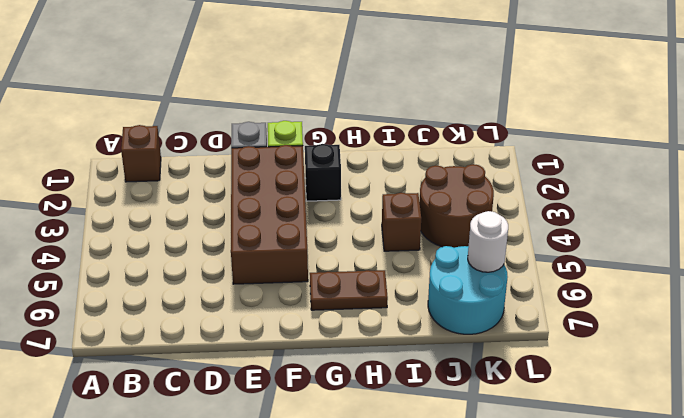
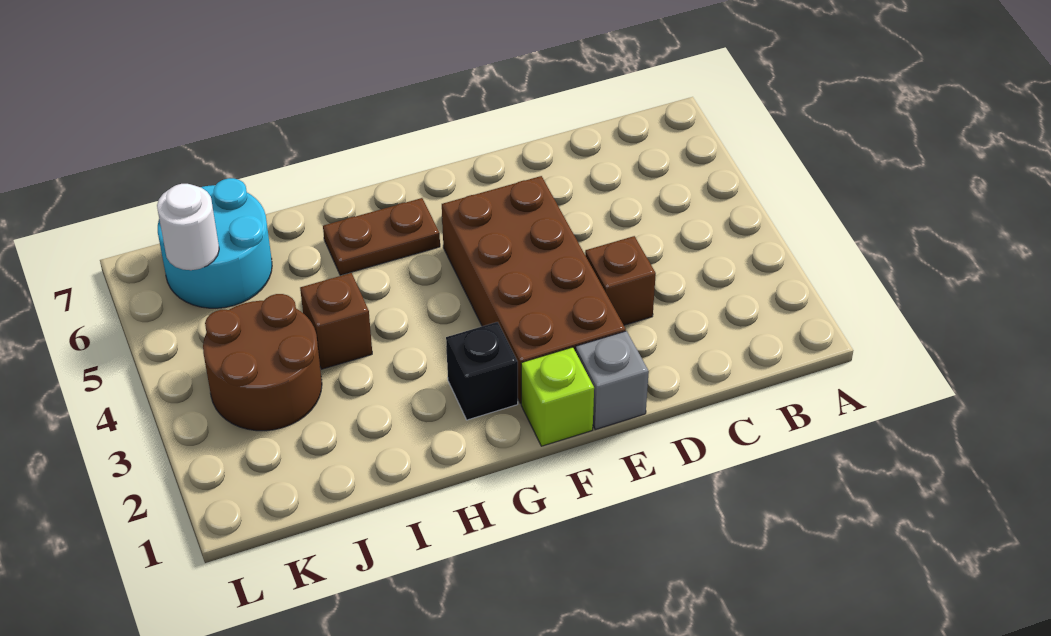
brown 1x1 brick [121,125,161,182] -> brown 1x1 brick moved to [585,236,656,325]

